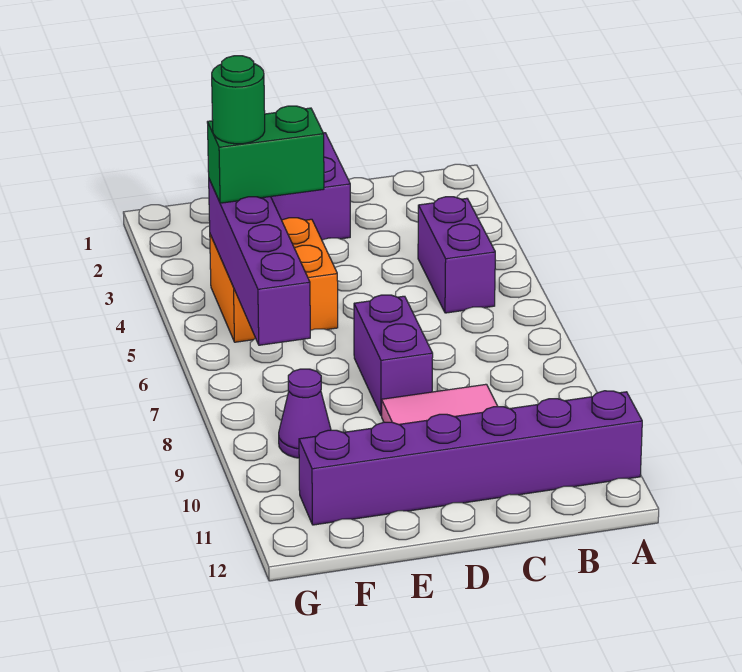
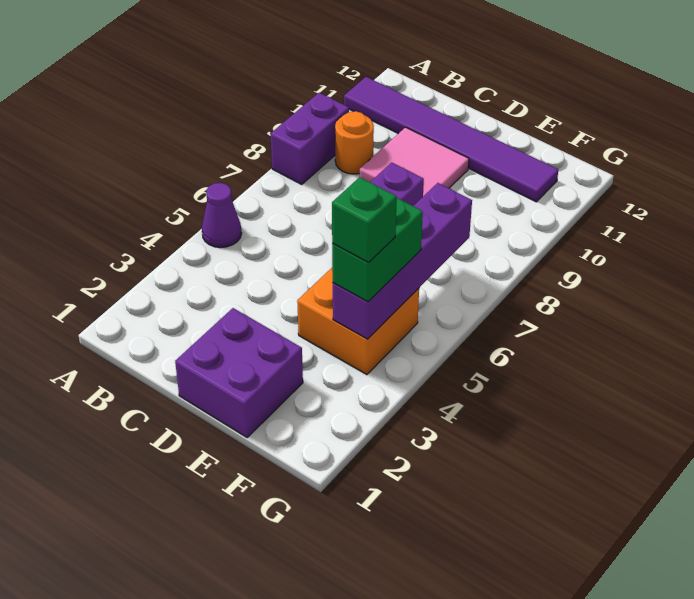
purple 1x6 brick [299,391,642,525] -> purple 1x6 tile [344,77,558,202]
purple 1x2 brick [418,197,495,313] -> purple 1x2 brick moved to [271,93,349,184]
none -> orange 1x1 round brick [335,111,374,174]
green 1x2 brick [207,106,324,203] -> green 1x2 brick turned to [332,198,423,302]
green 1x1 round brick [212,56,265,144] -> green 1x1 brick [332,177,397,263]
purple 1x1 cone [279,369,331,458] -> purple 1x1 cone moved to [202,183,242,248]

